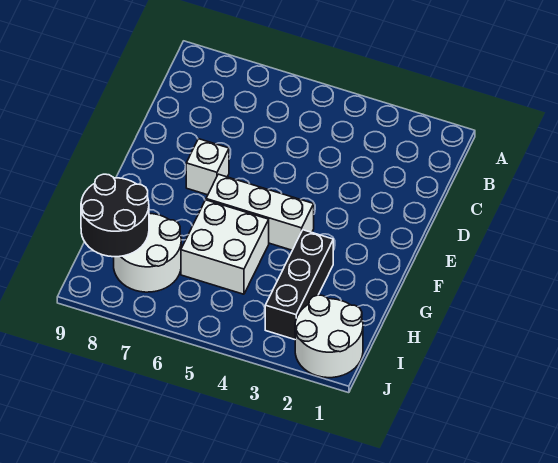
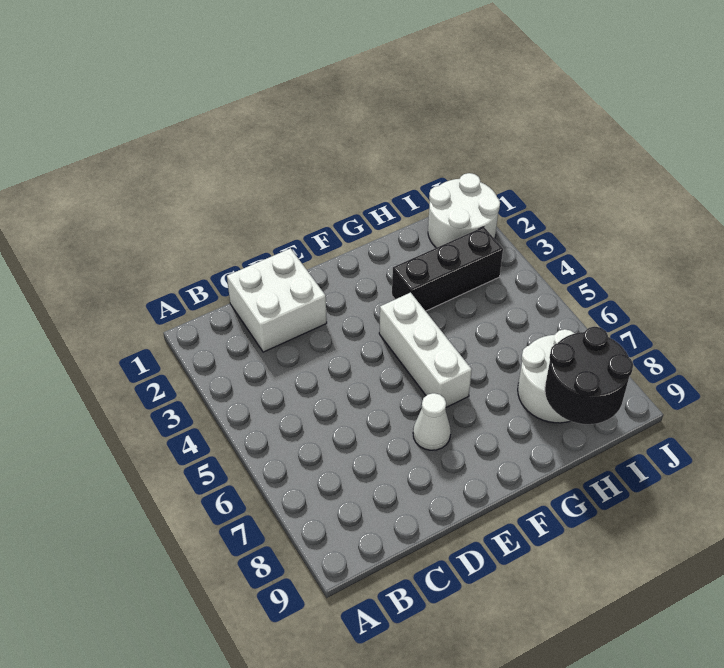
white 1x1 brick [186,139,229,195] -> white 1x1 cone [413,393,451,450]
white 2x2 brick [181,200,269,294] -> white 2x2 brick moved to [227,248,327,352]

